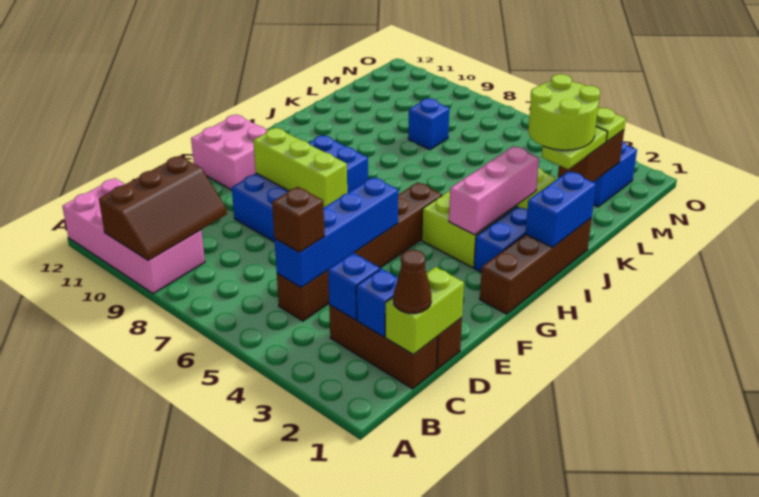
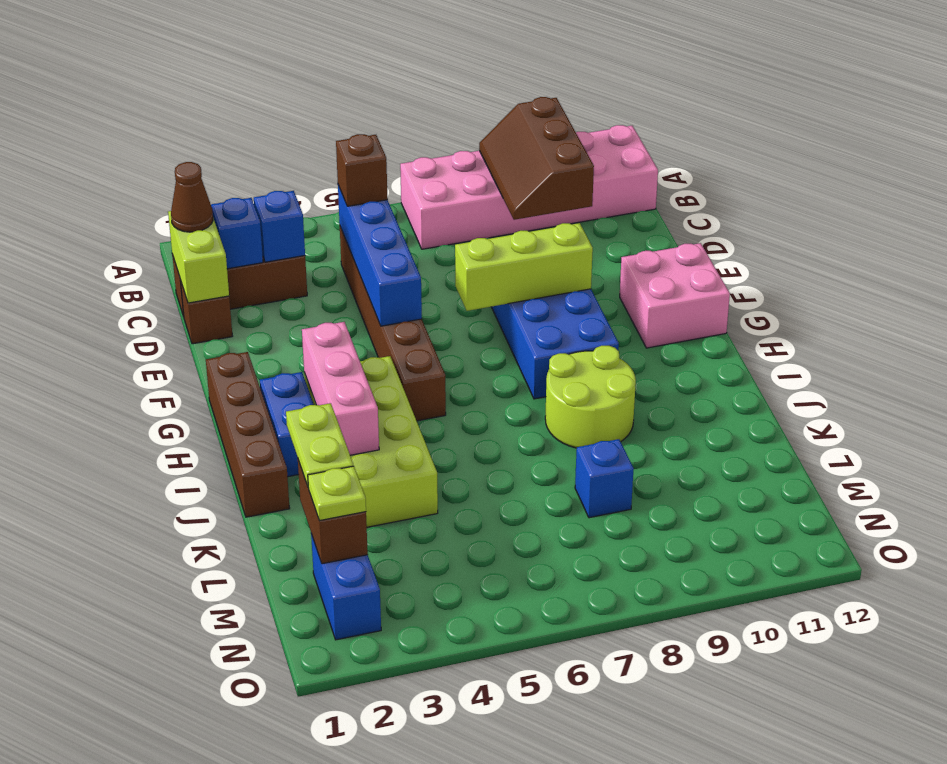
pink 2x4 brick [62,178,205,294] -> pink 2x6 brick [400,125,658,249]
blue 1x2 brick [525,171,596,247] -> none
lime 2x2 round brick [528,74,600,150] -> lime 2x2 round brick moved to [545,346,636,448]

